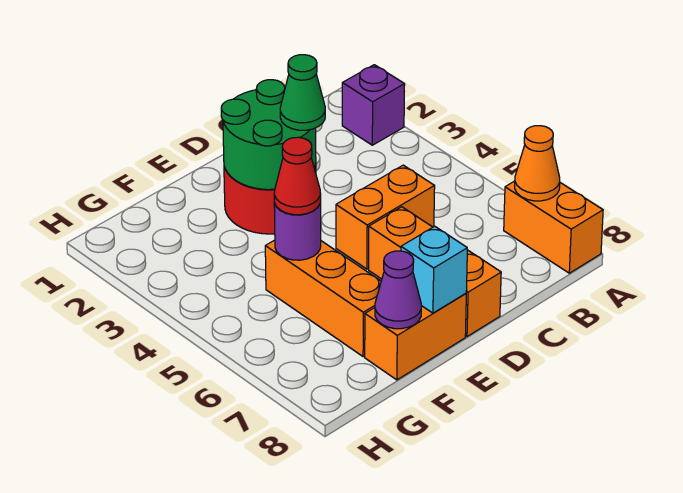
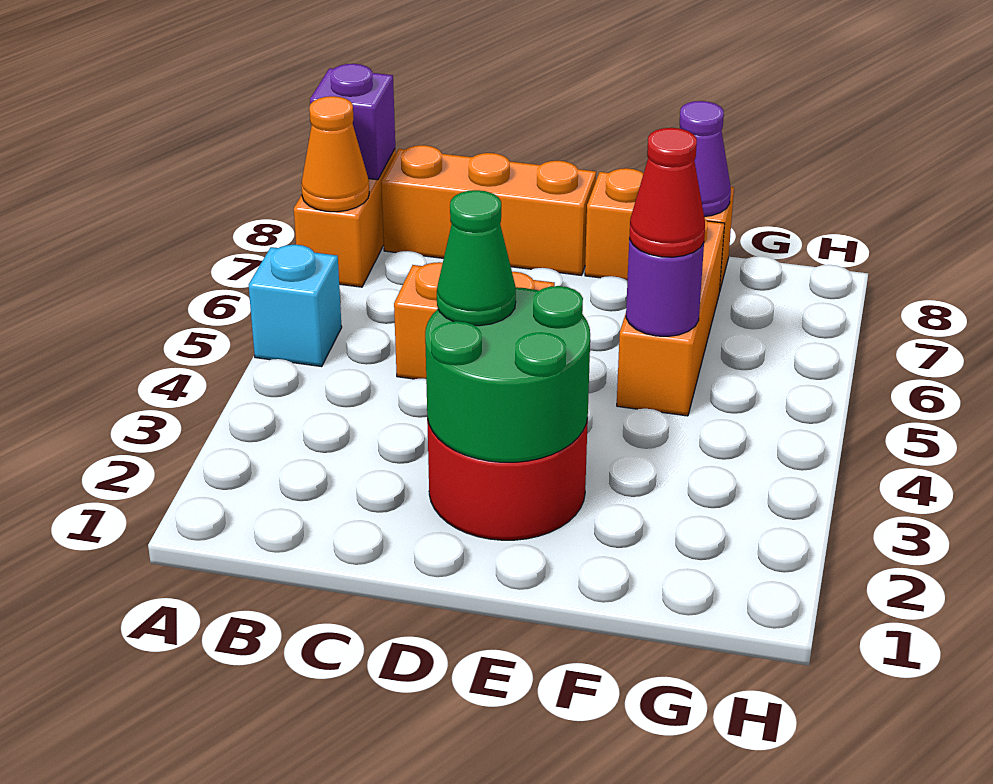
purple 1x1 brick [342,65,405,145] -> purple 1x1 brick moved to [310,64,395,180]
orange 1x3 brick [369,207,501,336] -> orange 1x3 brick turned to [381,145,596,275]
cyan 1x1 brick [401,226,467,313] -> cyan 1x1 brick moved to [249,245,342,367]

